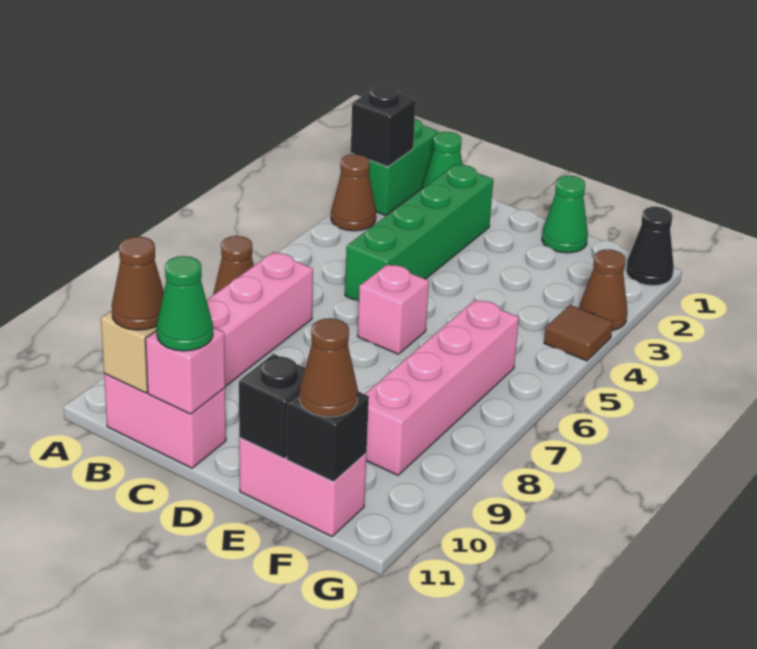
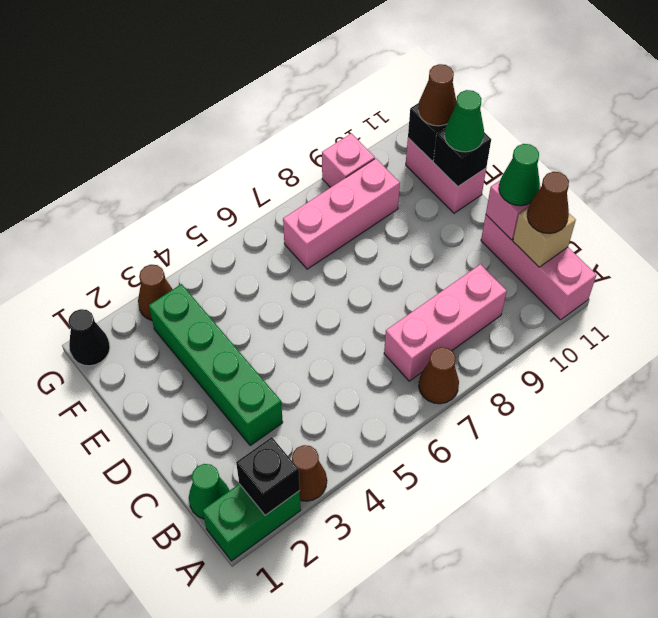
pink 1x2 brick [104,374,226,468] -> pink 1x3 brick [481,215,596,320]
green 1x4 brick [345,165,493,301] -> green 1x4 brick turned to [149,284,283,446]
pink 1x1 brick [358,264,429,354] -> pink 1x1 brick moved to [322,133,375,188]
green 1x1 cone [542,176,588,253] -> green 1x1 cone moved to [445,90,484,152]
pink 1x4 brick [365,299,519,475] -> pink 1x3 brick [283,158,400,269]
brown 1x1 tile [544,305,613,361] -> none

